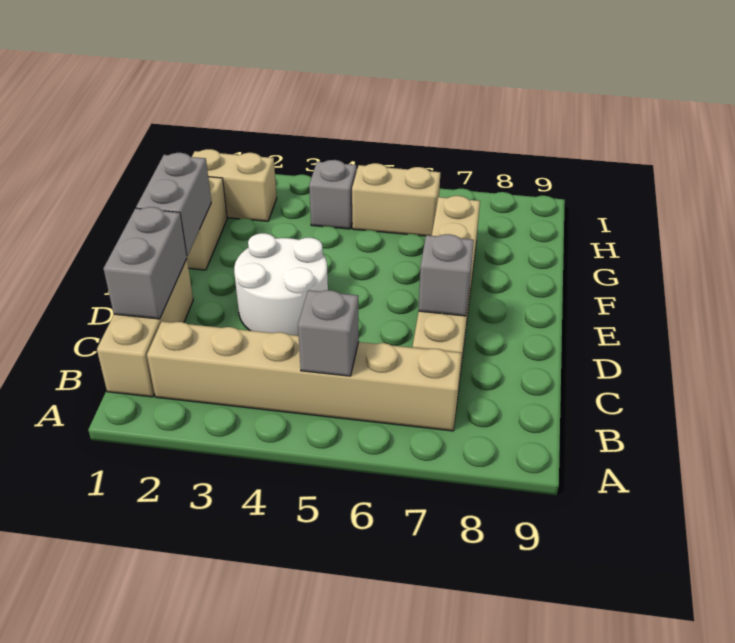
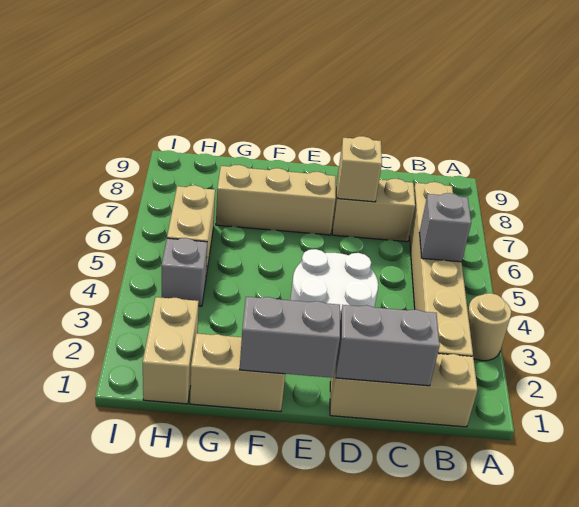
none -> tan 1x1 round brick [468,293,511,361]
grey 1x1 brick [419,234,474,316] -> tan 1x1 brick [338,136,382,202]

